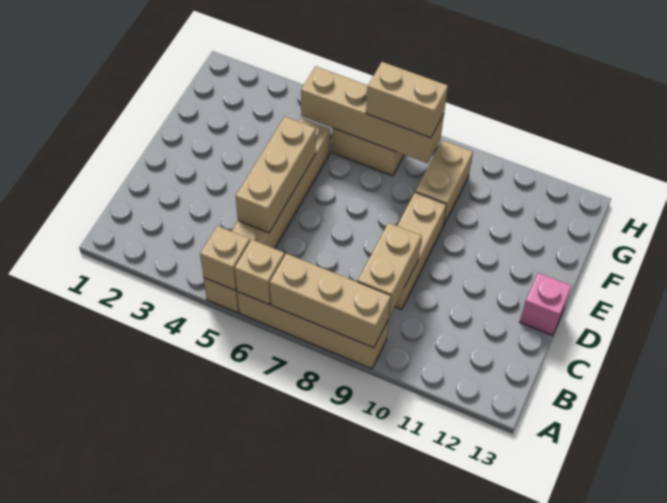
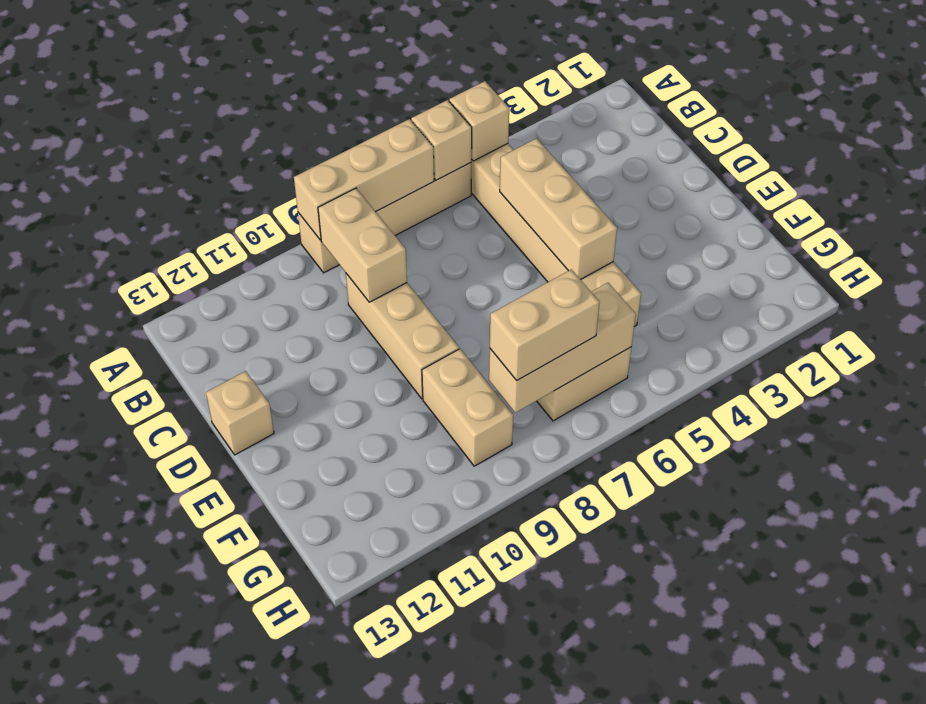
pink 1x1 brick [520,273,571,335] -> tan 1x1 brick [206,371,274,455]
tan 1x4 brick [301,66,444,163] -> tan 1x3 brick [489,283,636,413]

